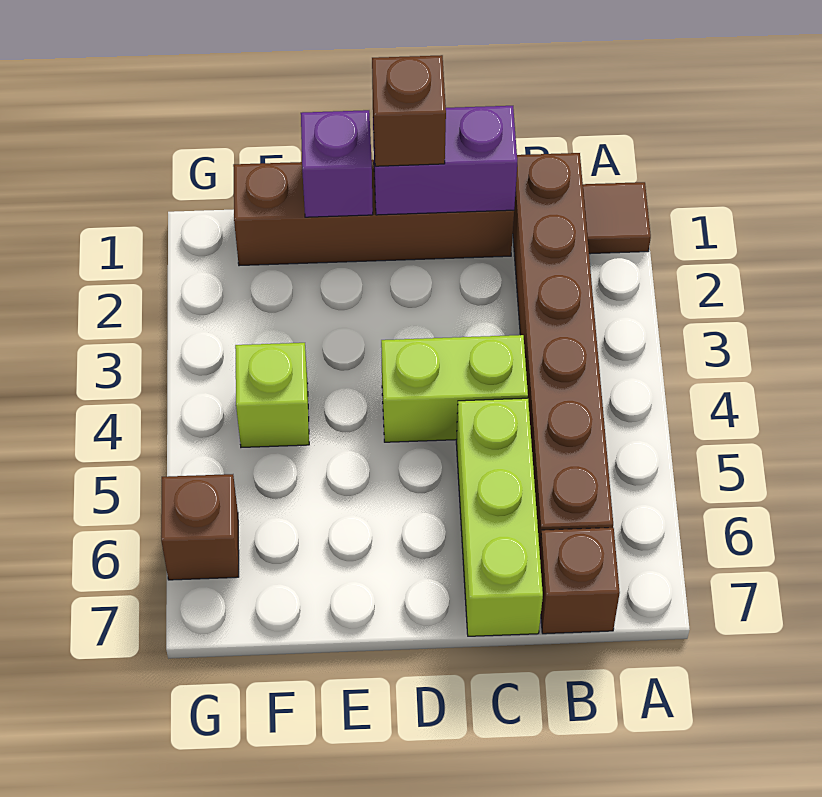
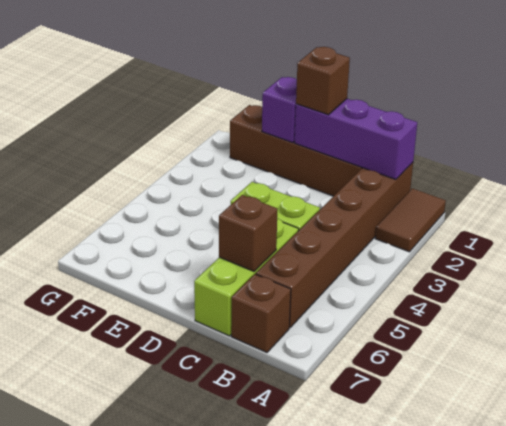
brown 1x1 tile [583,182,651,254] -> brown 1x2 tile [375,188,446,252]
purple 1x2 brick [373,106,517,215] -> purple 1x3 brick [295,99,417,179]
lime 1x1 brick [235,343,309,447] -> none
brown 1x1 brick [161,474,239,580] -> brown 1x1 brick moved to [219,195,277,271]

